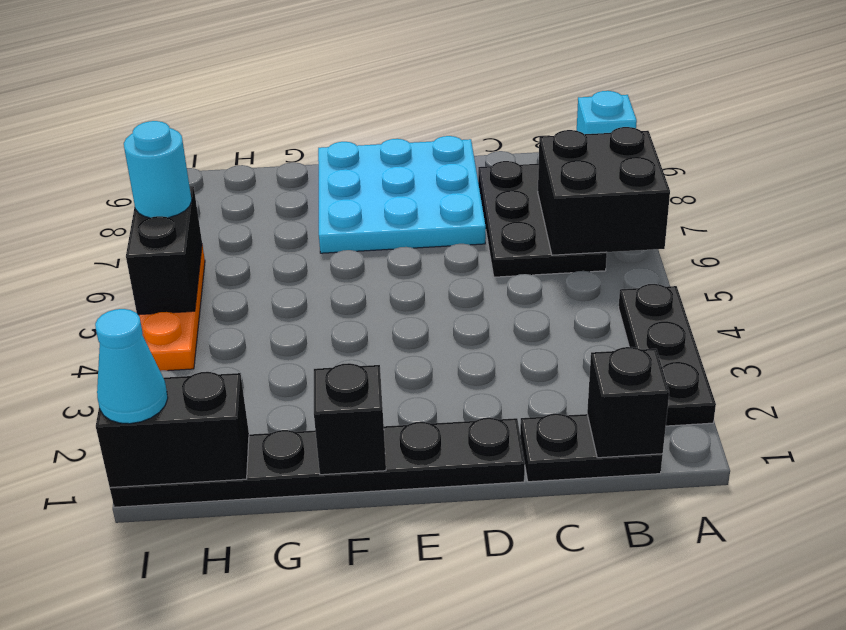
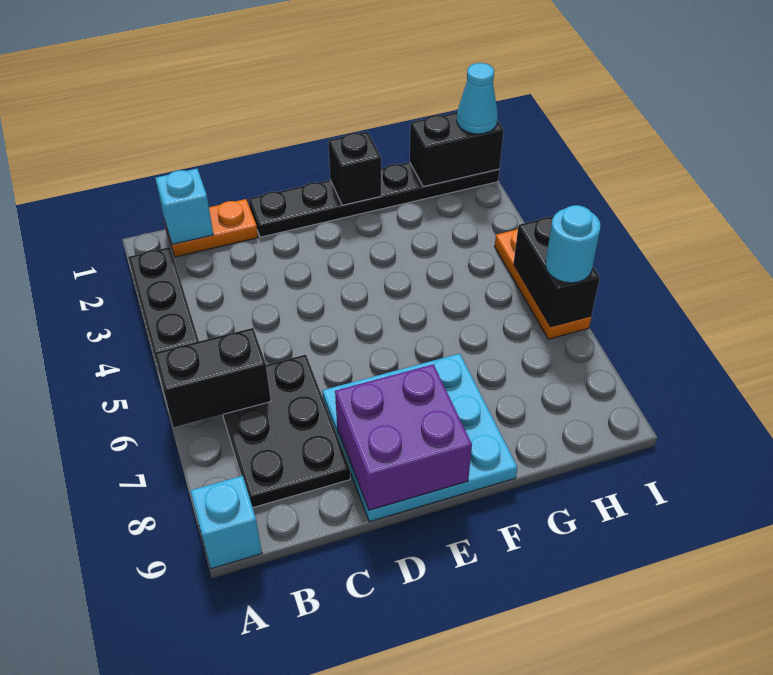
black 2x2 brick [538,127,670,255] -> black 1x2 brick [154,328,271,427]
black 1x2 plate [520,414,663,482] -> orange 1x2 plate [165,199,258,257]
black 1x1 brick [587,347,669,458] -> cyan 1x1 brick [155,169,213,245]
none -> purple 2x2 brick [335,364,472,510]

